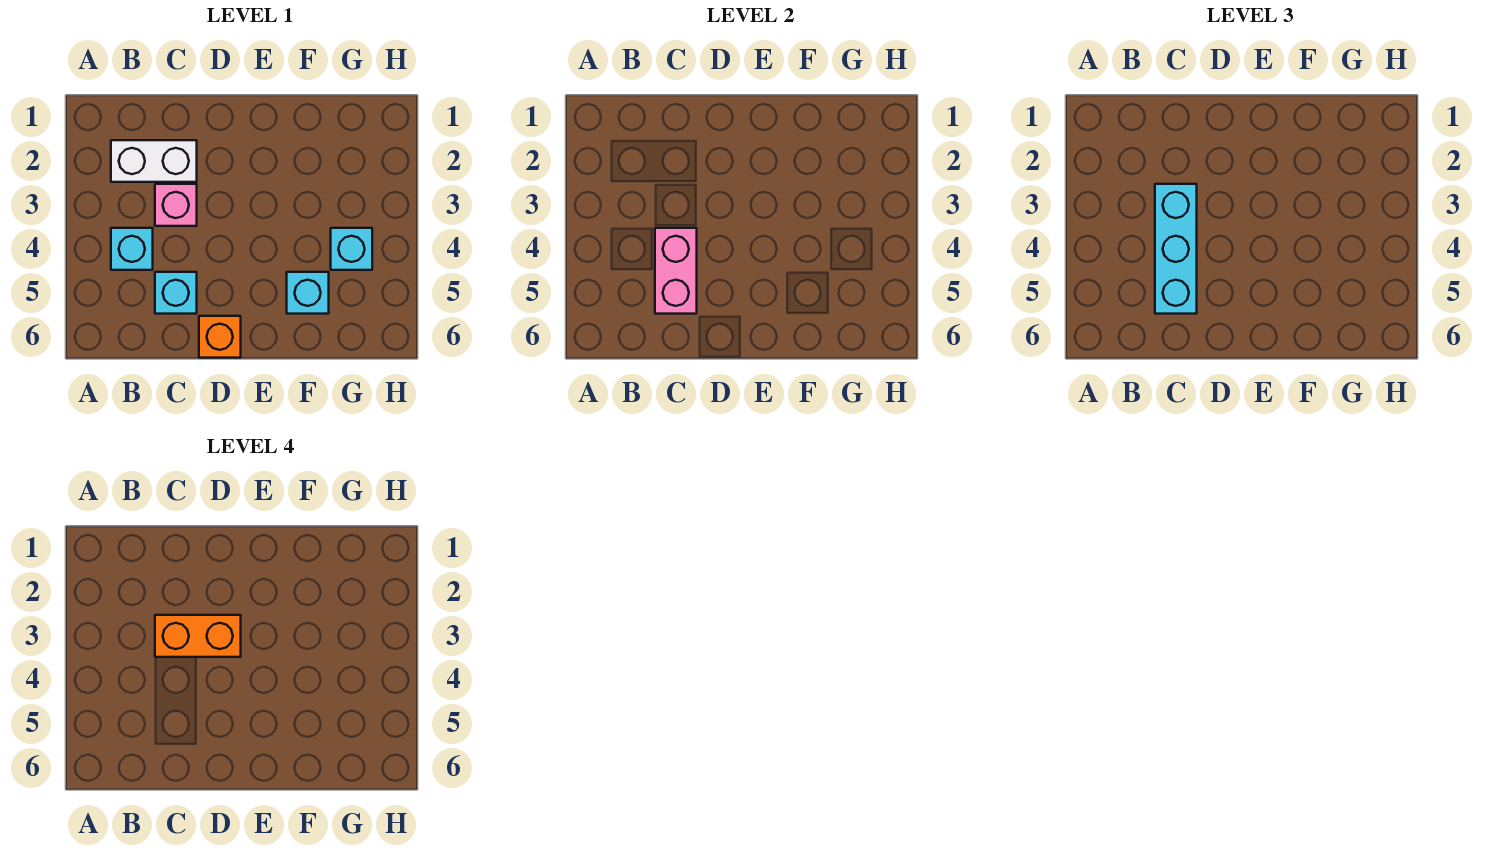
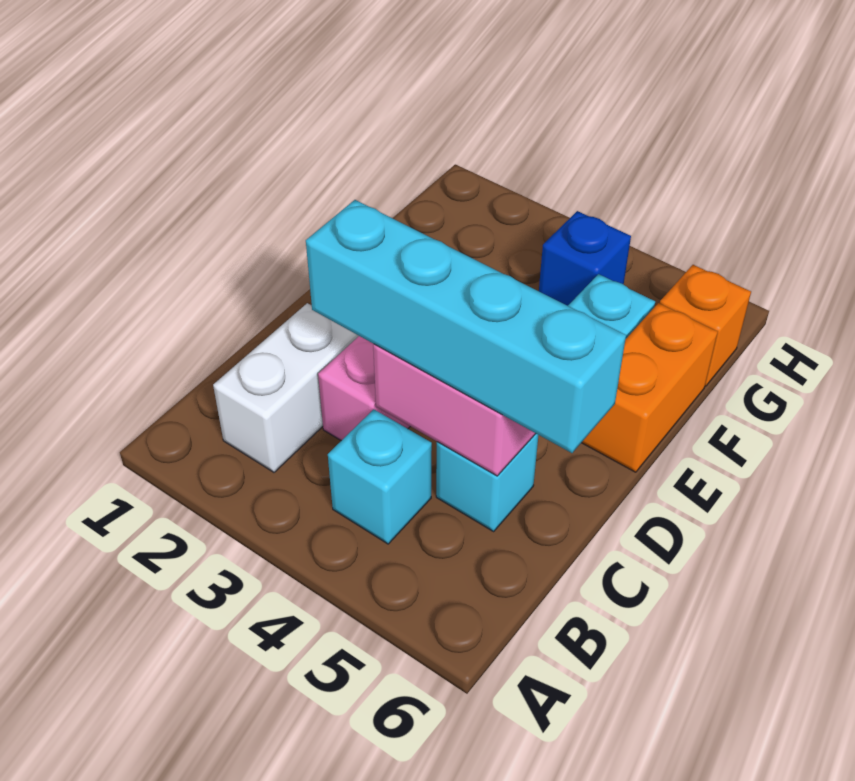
cyan 1x3 brick [1155,184,1197,314] -> cyan 1x4 brick [306,200,626,453]
orange 1x2 brick [155,615,241,657] -> orange 1x2 brick moved to [582,303,718,472]
orange 1x1 brick [199,316,241,358] -> orange 1x1 brick moved to [660,265,751,386]
cyan 1x1 brick [331,228,372,270] -> blue 1x1 brick [539,211,631,306]

